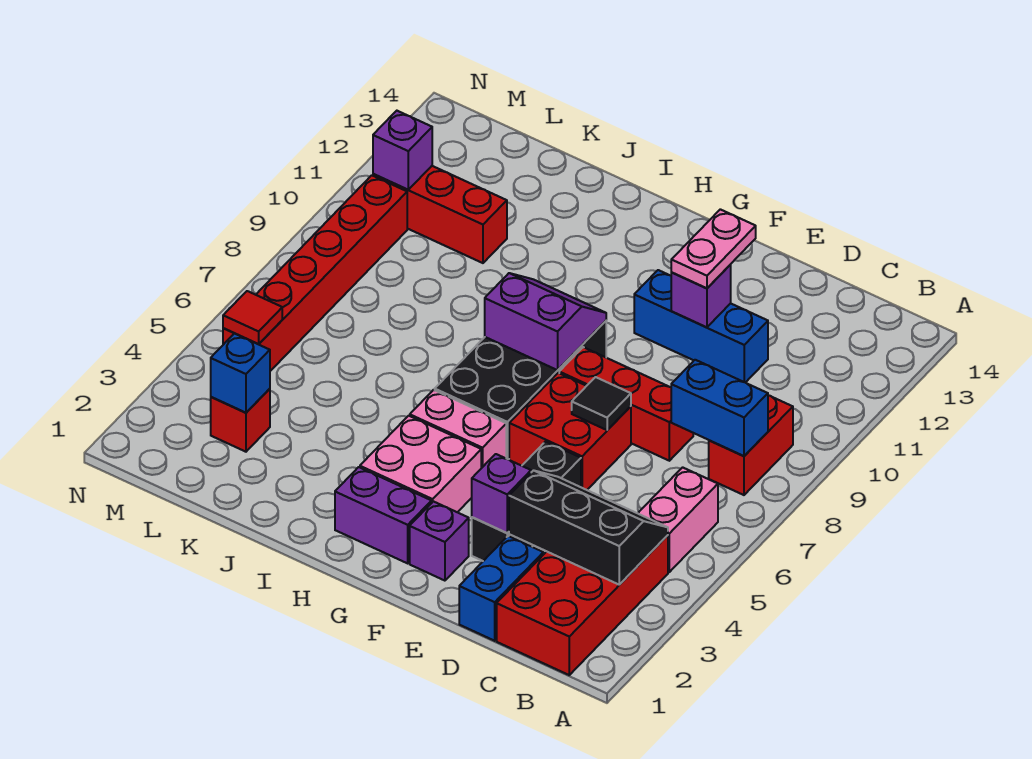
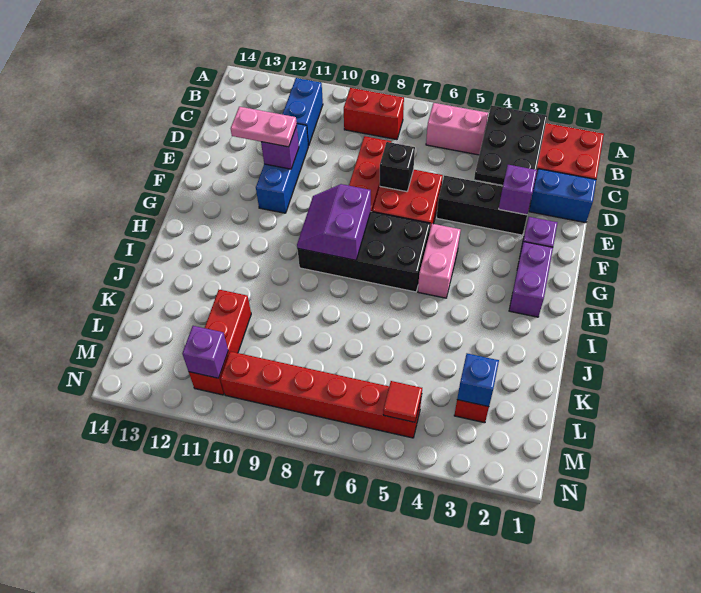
black 2x3 slope [509,470,668,585] -> black 2x3 plate [474,105,547,185]
blue 1x2 brick [671,360,768,456] -> blue 1x2 brick moved to [282,78,323,146]
black 1x1 tile [572,377,631,430] -> black 1x1 brick [380,142,415,192]
pink 2x2 brick [360,416,481,512] -> none

